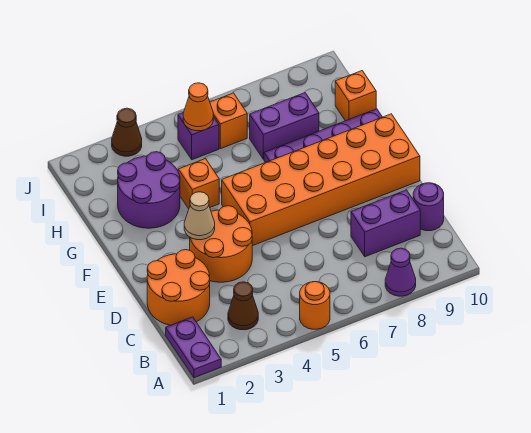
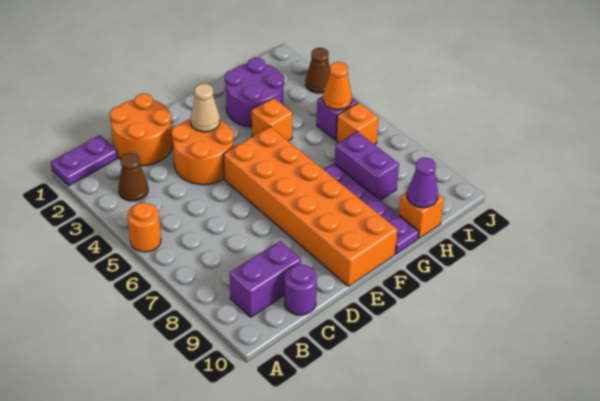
purple 1x1 cone [385,248,416,296] -> purple 1x1 cone moved to [407,158,438,208]
purple 1x2 brick [351,190,420,257] -> purple 1x2 brick turned to [230,241,301,317]

